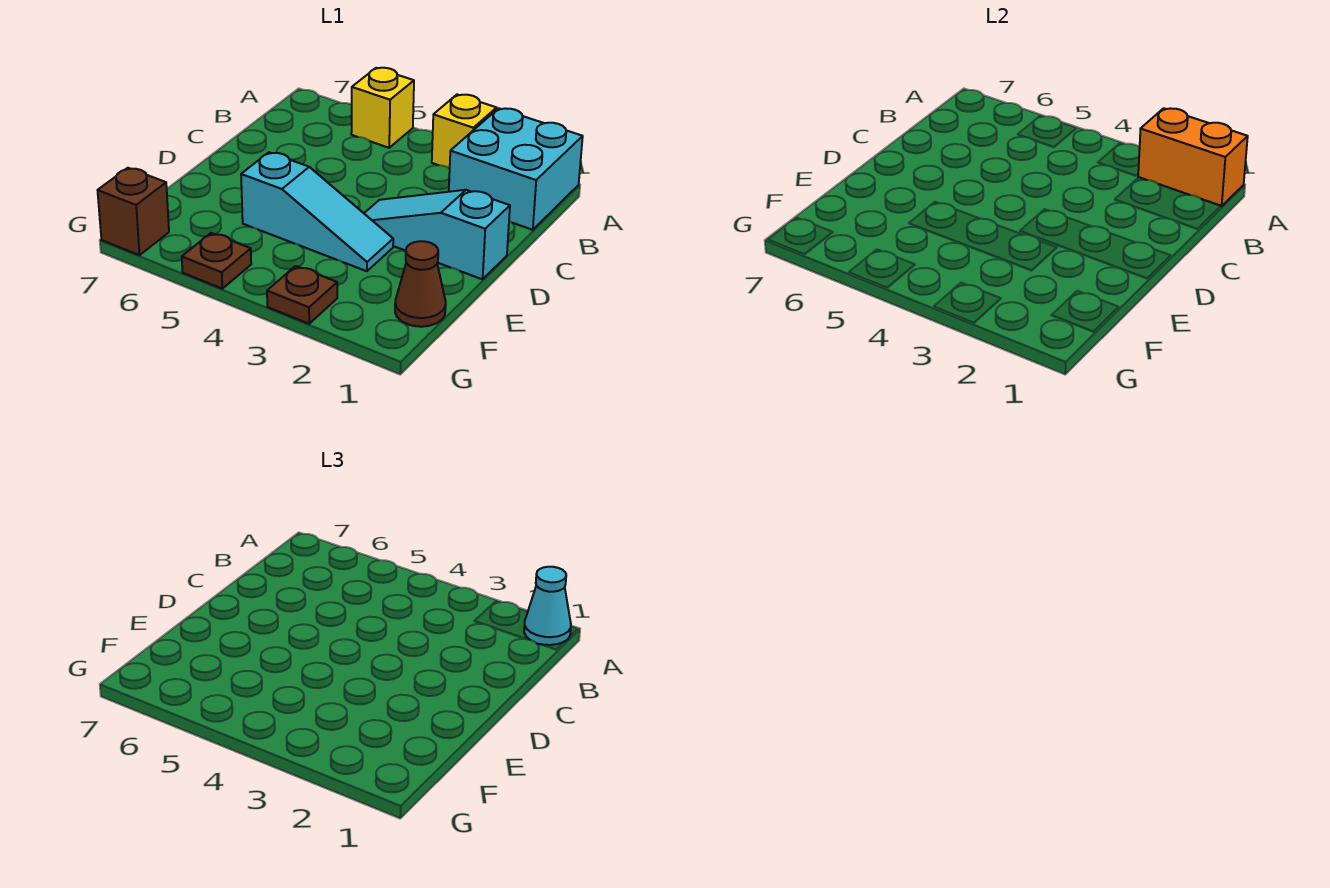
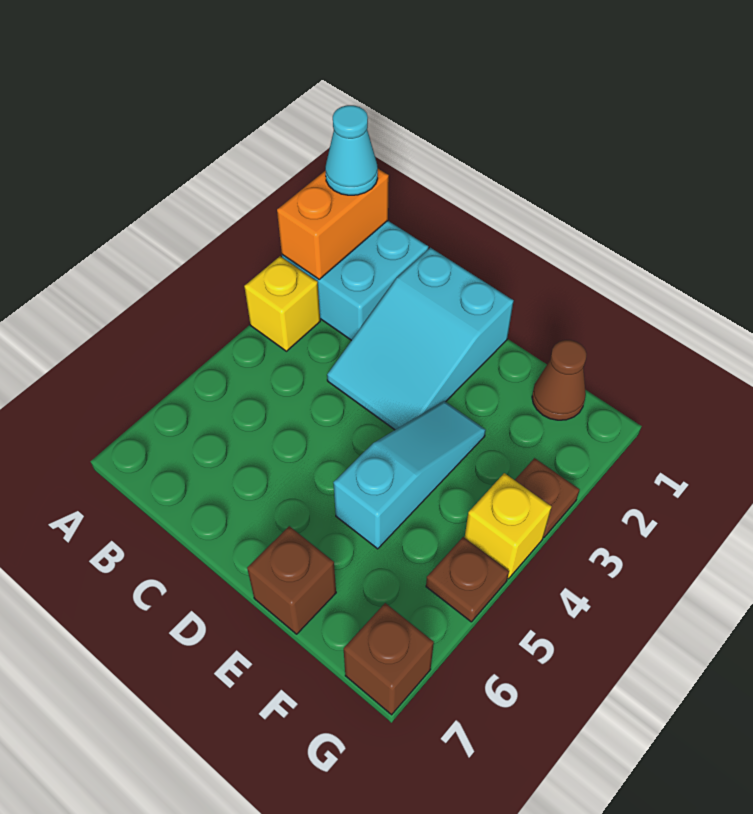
yellow 1x1 brick [351,68,414,148] -> yellow 1x1 brick moved to [465,473,552,579]
cyan 1x3 slope [364,190,510,279] -> cyan 2x3 slope [327,248,514,430]
none -> brown 1x1 brick [247,526,336,634]

